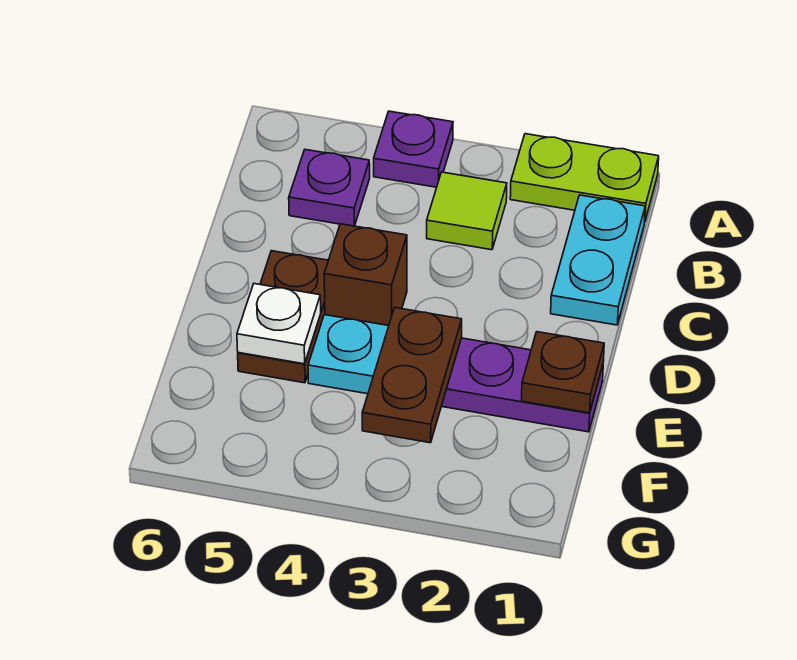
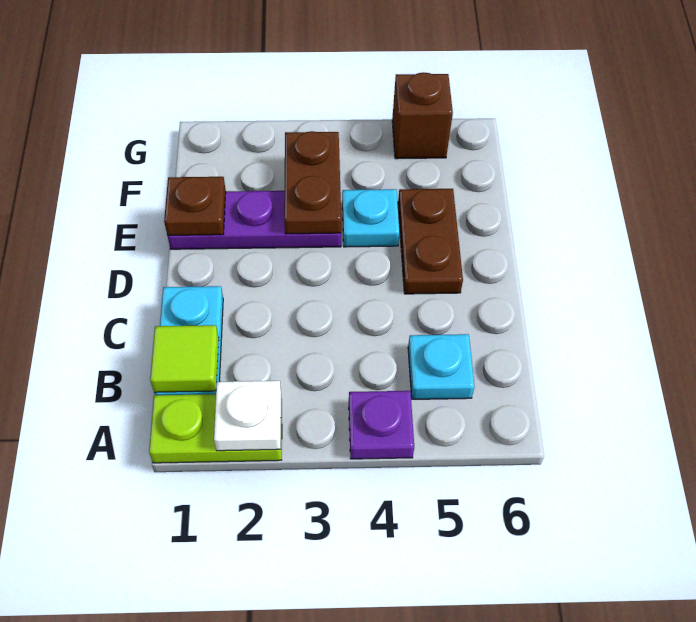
lime 1x1 tile [427,172,507,250] -> lime 1x1 tile moved to [150,325,219,392]
purple 1x1 plate [289,150,370,226] -> cyan 1x1 plate [408,334,475,399]
brown 1x1 brick [324,224,407,326] -> brown 1x1 brick moved to [392,72,453,159]
white 1x1 plate [237,284,321,364] -> white 1x1 plate moved to [214,381,281,451]

